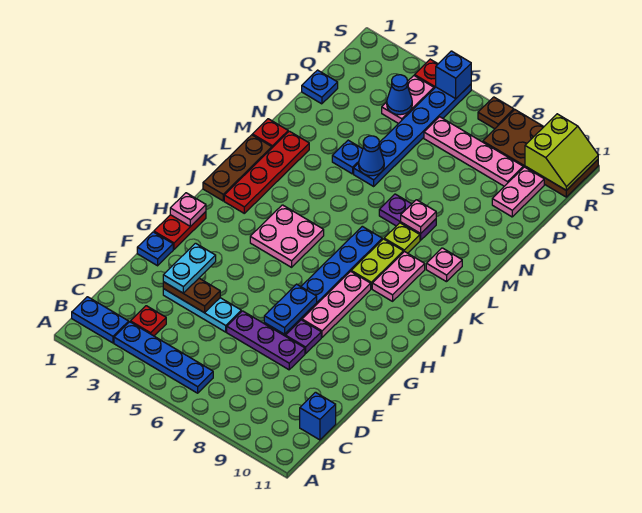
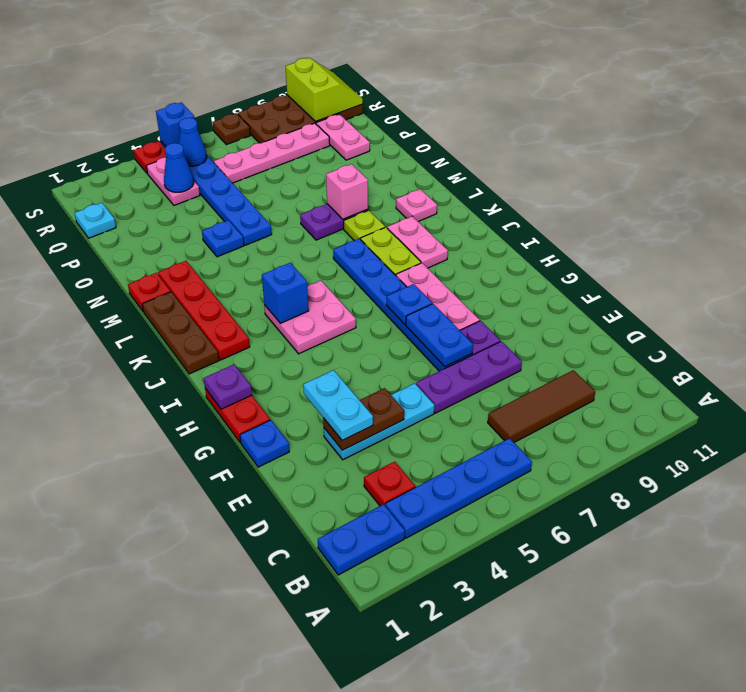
none -> brown 1x3 tile [488,370,595,442]
blue 1x1 brick [300,392,336,440] -> blue 1x1 brick moved to [262,263,309,324]
pink 1x1 plate [170,193,206,227] -> purple 1x1 plate [204,364,252,409]
pink 1x1 plate [401,200,436,234] -> pink 1x1 brick [326,164,368,219]
blue 1x1 cone [359,136,384,176] -> blue 1x1 cone moved to [179,118,207,166]
blue 1x1 plate [302,70,338,104] -> blue 1x1 plate moved to [387,284,432,324]
none -> cyan 1x1 plate [75,203,116,238]

